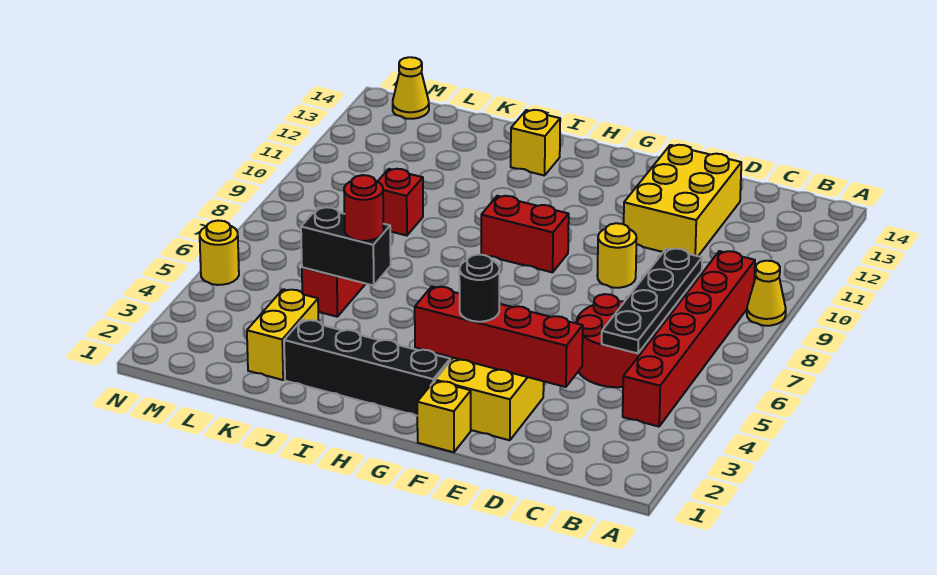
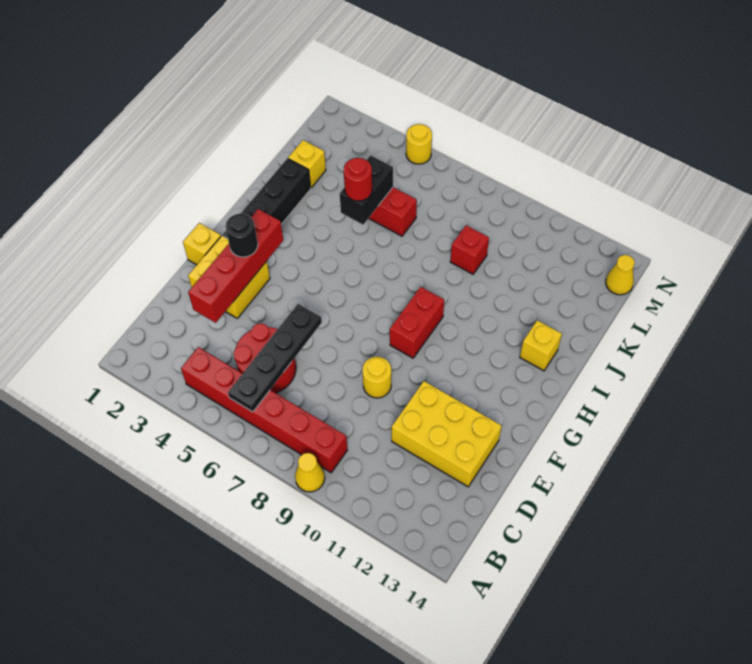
black 1x4 plate [602,248,702,354] -> black 1x4 plate turned to [228,304,322,412]
yellow 1x2 brick [247,289,318,380] -> yellow 1x1 brick [288,140,326,188]

